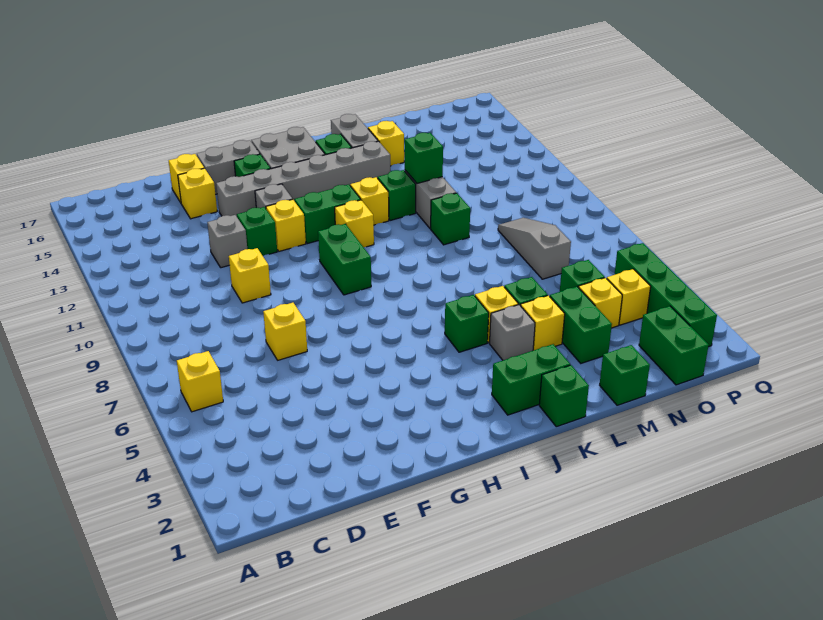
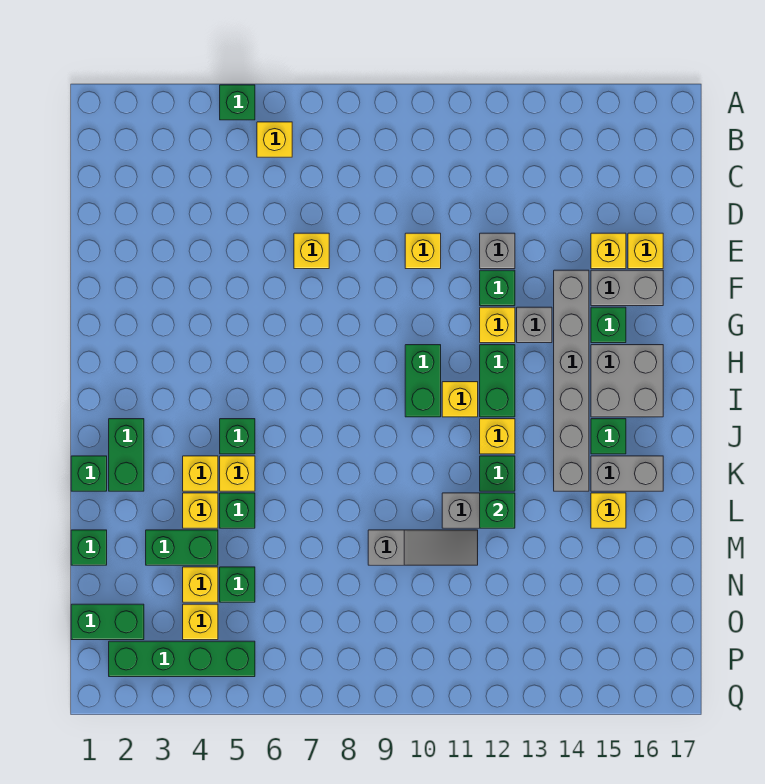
grey 1x2 brick [197,140,260,195] -> grey 1x2 brick turned to [591,270,663,306]
green 1x2 brick [318,224,371,295] -> green 1x2 brick turned to [405,345,441,417]
grey 1x1 brick [490,305,535,360] -> yellow 1x1 brick [183,456,218,491]
green 1x1 brick [431,193,470,245] -> green 1x1 brick moved to [220,85,255,120]
grey 1x3 slope [498,218,571,279] -> grey 1x3 slope moved to [368,530,478,565]

